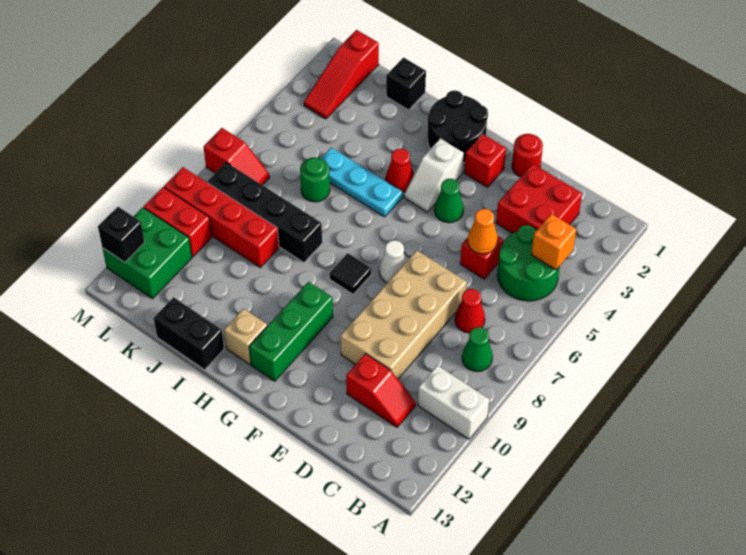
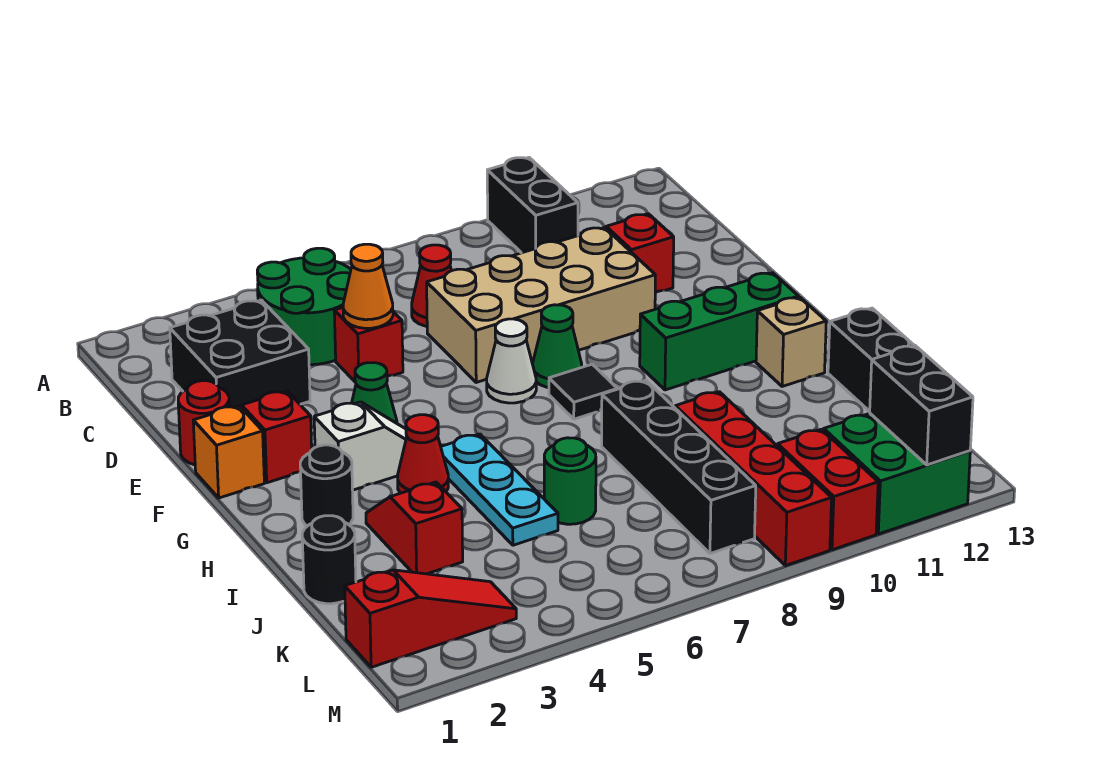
white 1x2 brick [418,365,489,439] -> black 1x2 brick [487,158,578,253]
orange 1x1 brick [531,214,576,270] -> orange 1x1 brick moved to [193,406,264,498]
green 1x1 cone [462,327,493,372] -> green 1x1 cone moved to [532,305,582,388]
red 2x2 brick [496,164,582,234] -> black 2x2 brick [170,300,310,408]
black 2x2 round brick [428,90,488,163] -> black 1x1 round brick [300,445,353,526]
black 1x1 brick [386,58,426,110] -> black 1x1 round brick [302,516,356,604]
red 1x2 slope [204,128,270,185] -> red 1x2 slope moved to [366,482,463,574]
black 1x1 brick [98,207,145,262] -> black 1x2 brick [870,346,973,465]

